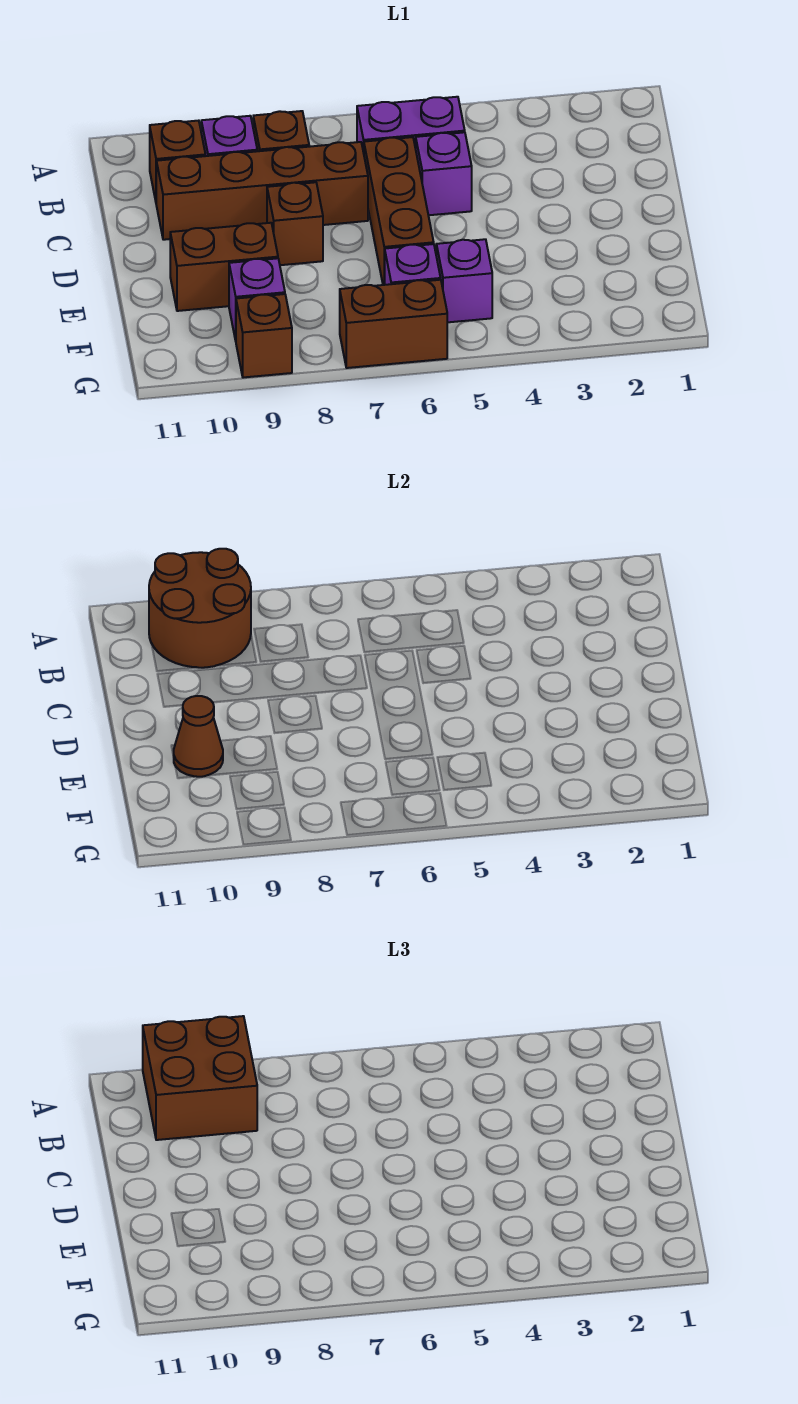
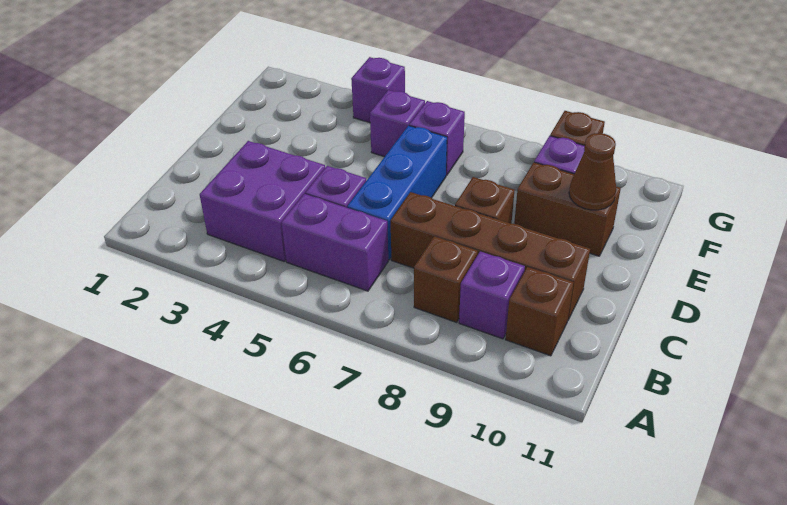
brown 2x2 round brick [149,549,251,668] -> none
brown 2x2 brick [143,1016,257,1140] -> none
none -> purple 2x2 brick [200,141,325,261]
brown 1x3 brick [364,137,434,285] -> blue 1x3 brick [347,126,447,260]
none -> purple 1x1 brick [351,57,405,123]
brown 1x2 brick [340,280,447,368] -> none

